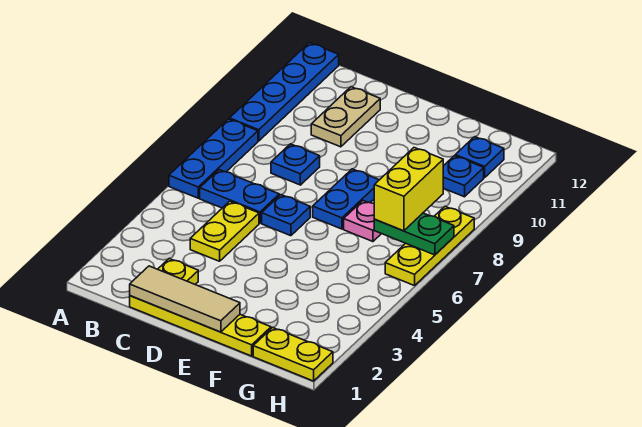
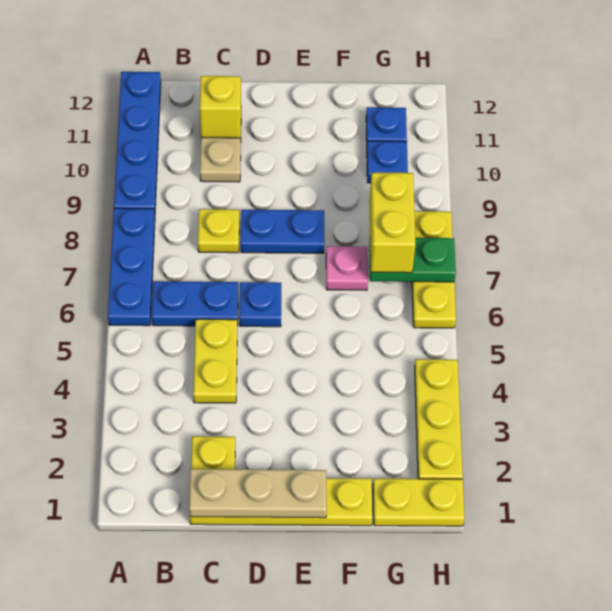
tan 1x3 tile [130,266,240,332] -> tan 1x3 plate [189,469,327,518]
blue 1x1 plate [271,144,320,185] -> yellow 1x1 plate [198,209,239,253]
none -> yellow 1x1 brick [200,76,241,138]
blue 1x2 plate [313,169,379,229] -> blue 1x2 plate turned to [241,210,324,253]
none -> yellow 1x3 plate [415,359,463,479]

